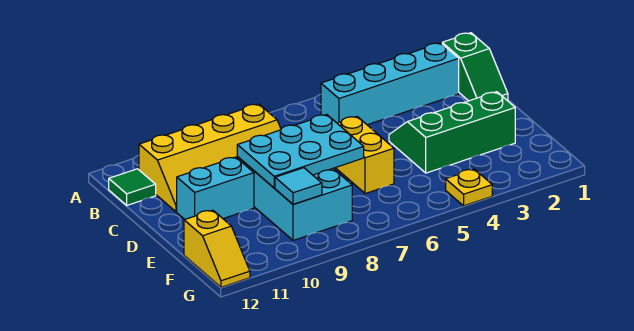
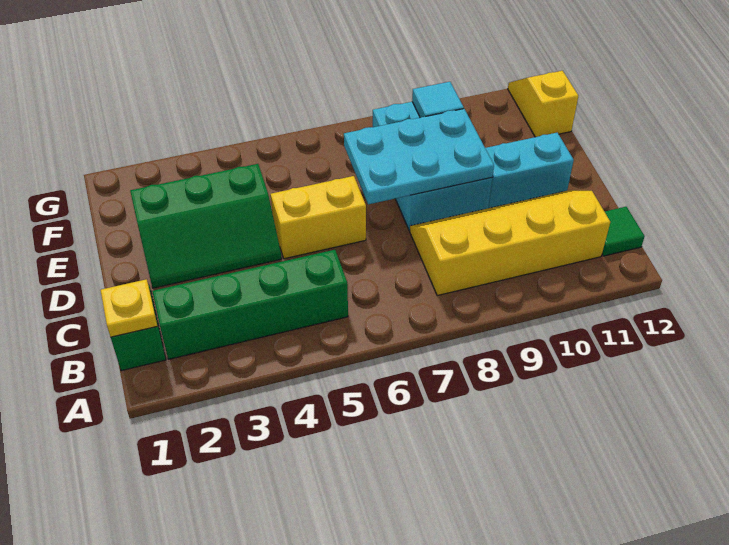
cyan 1x4 brick [321,43,459,125] -> green 1x4 brick [152,250,348,359]
yellow 1x2 brick [336,117,394,194] -> yellow 1x2 brick turned to [271,176,366,259]
yellow 1x1 plate [446,169,492,206] -> yellow 1x1 plate moved to [101,279,157,337]

